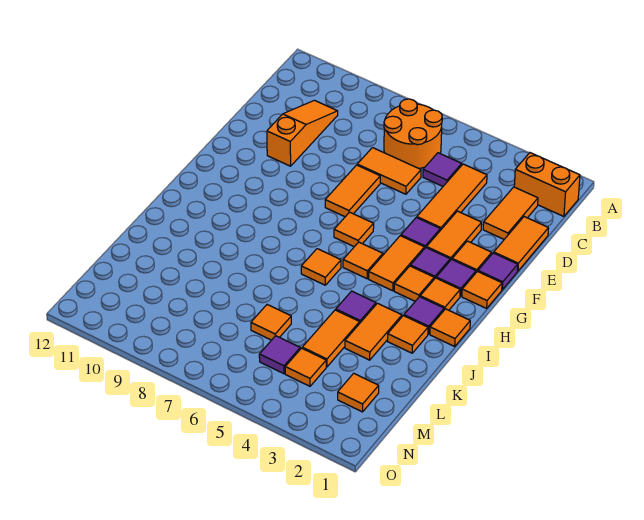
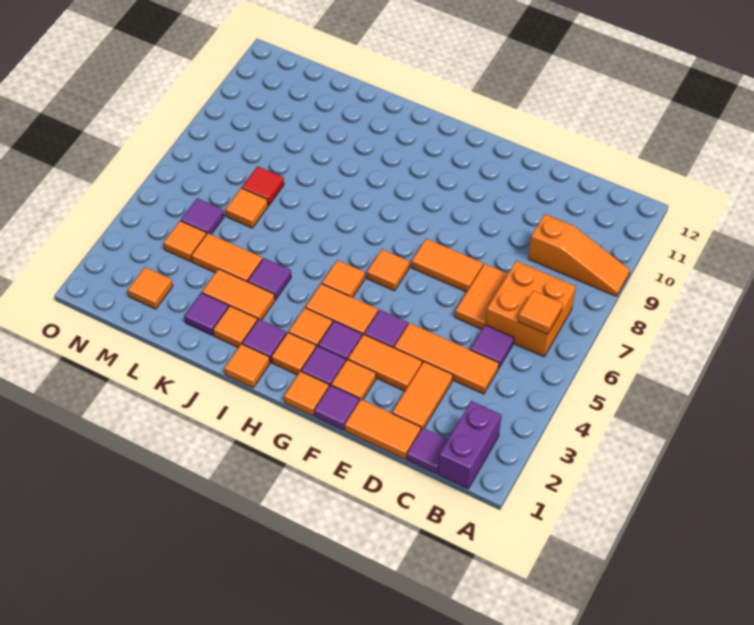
orange 1x2 brick [514,153,580,216] -> purple 1x2 brick [438,401,501,489]
orange 2x2 round brick [384,99,442,168] -> orange 2x2 brick [486,261,576,357]
none -> purple 1x1 tile [407,428,448,474]
orange 1x2 tile [483,187,538,239] -> orange 1x2 tile turned to [392,362,453,429]
orange 1x3 slope [267,100,338,166] -> orange 1x3 slope moved to [528,214,630,296]
orange 1x1 tile [301,249,341,285] -> orange 1x1 tile moved to [518,290,563,334]
none -> purple 1x1 tile [184,293,229,335]
none -> red 1x1 tile [242,166,284,206]

